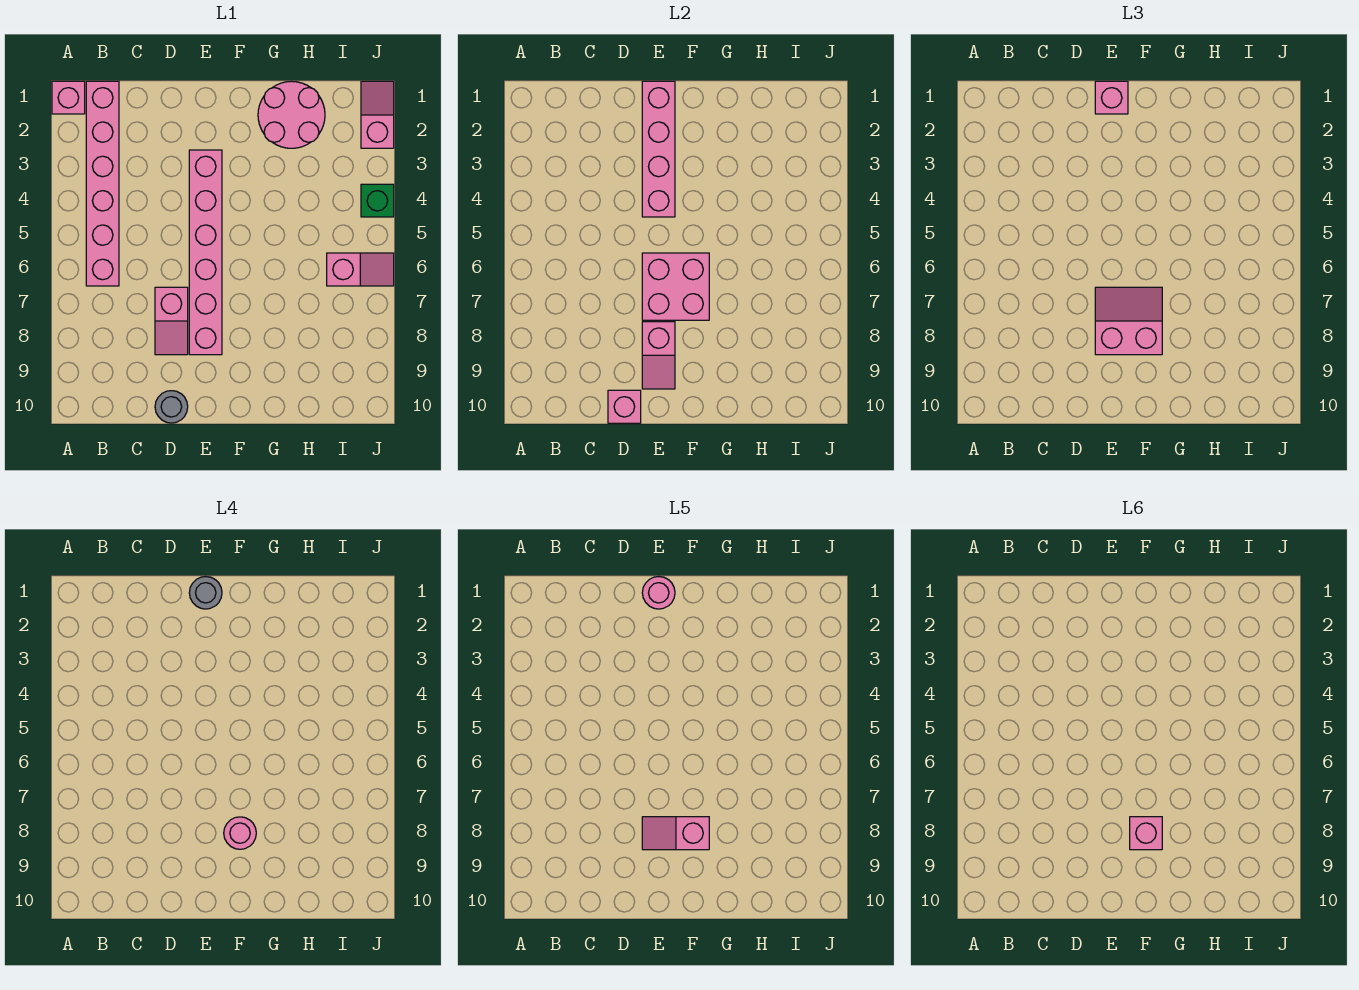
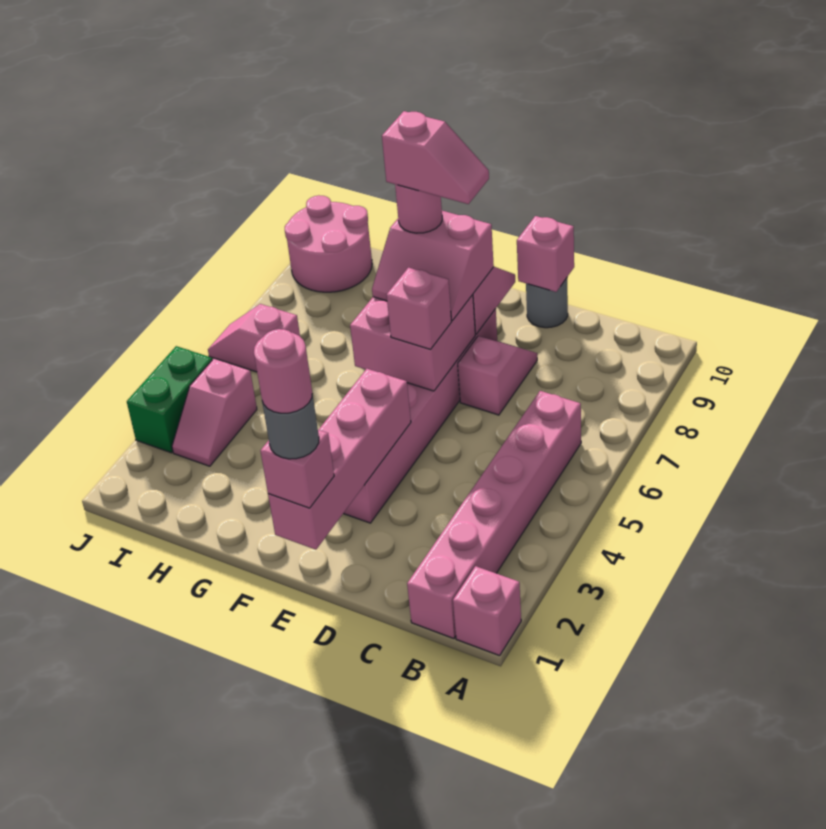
pink 1x1 brick [1130,817,1162,850] -> pink 1x1 brick moved to [387,268,452,349]
pink 2x2 round brick [258,81,325,148] -> pink 2x2 round brick moved to [285,195,372,292]
pink 1x2 slope [361,81,394,148] -> pink 1x2 slope moved to [172,359,257,466]
green 1x1 brick [361,184,394,217] -> green 1x2 brick [127,346,212,453]

